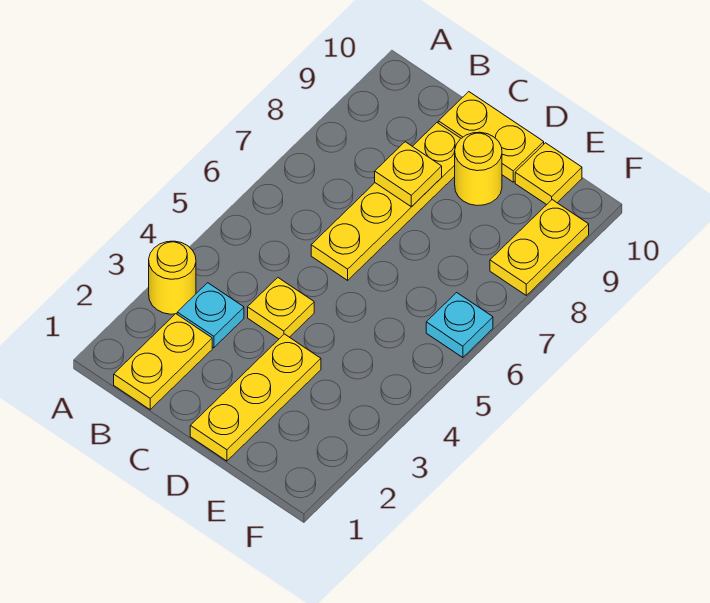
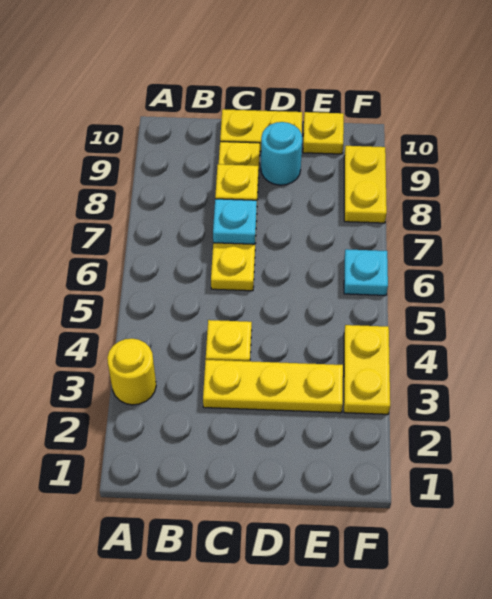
yellow 1x2 plate [114,314,212,410] -> yellow 1x2 plate moved to [344,325,390,414]
cyan 1x1 plate [177,283,244,348] -> cyan 1x1 plate moved to [213,199,257,244]
yellow 1x3 plate [190,334,321,461] -> yellow 1x3 plate turned to [203,360,343,413]
yellow 1x1 round brick [455,132,502,206] -> cyan 1x1 round brick [261,122,302,185]

